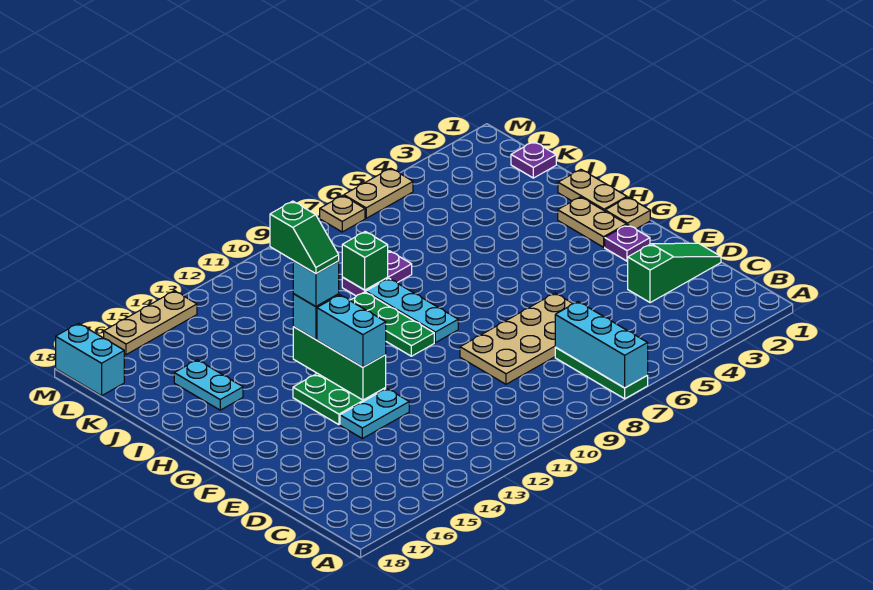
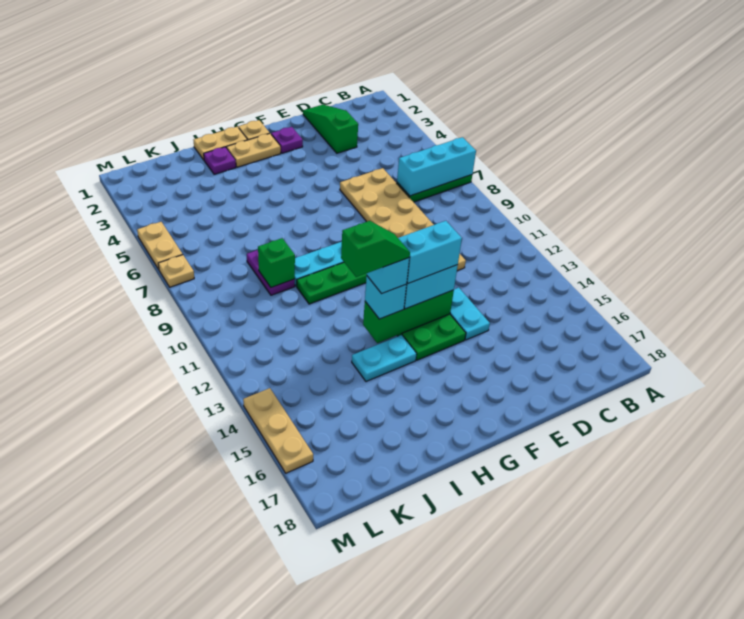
tan 2x4 plate [460,293,573,384] -> tan 2x6 plate [340,168,466,271]
cyan 1x2 plate [174,360,243,410] -> cyan 1x2 plate moved to [352,335,417,382]
purple 1x1 plate [511,142,556,178] -> purple 1x1 plate moved to [204,147,236,174]
cyan 1x2 brick [56,323,124,396] -> cyan 1x2 brick moved to [398,221,462,283]

